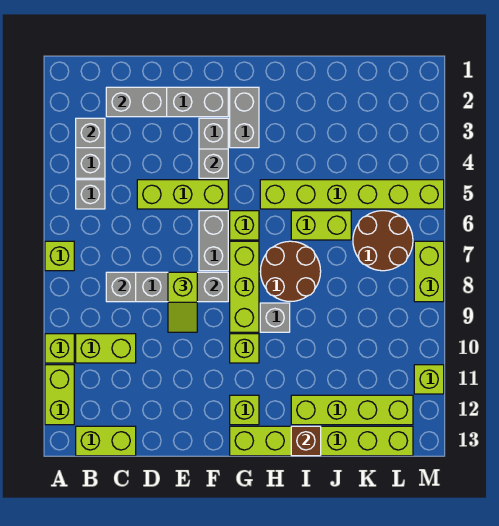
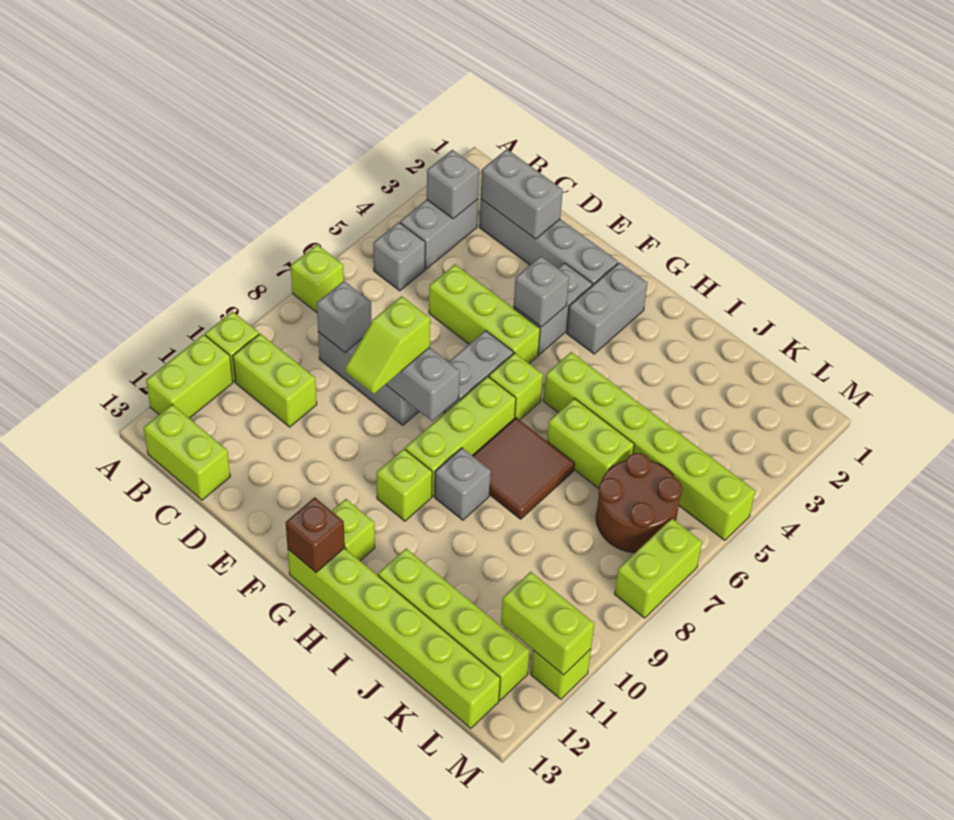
brown 2x2 round brick [260,241,321,301] -> brown 2x2 tile [473,418,574,519]
brown 1x1 brick [291,426,321,456] -> brown 1x1 brick moved to [286,497,345,573]
none -> lime 1x2 brick [501,572,594,675]

